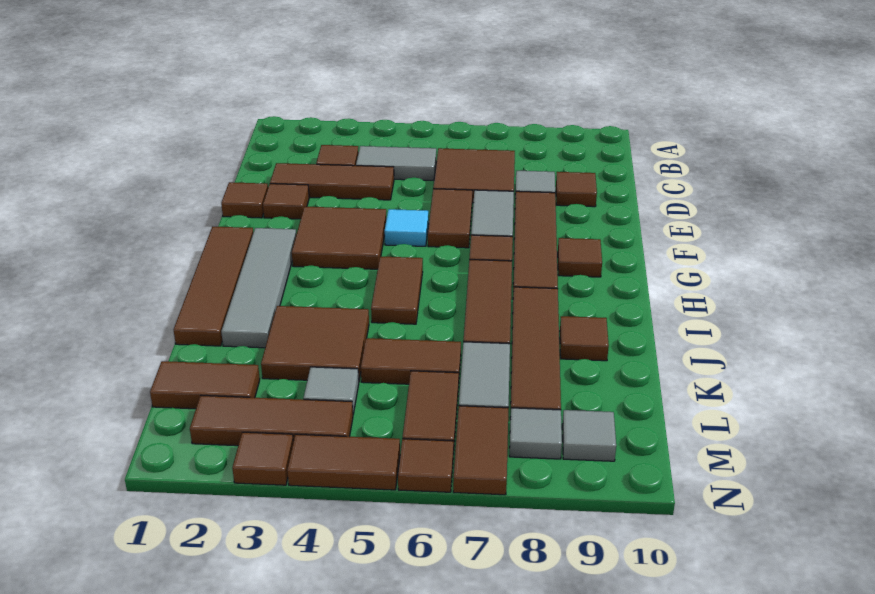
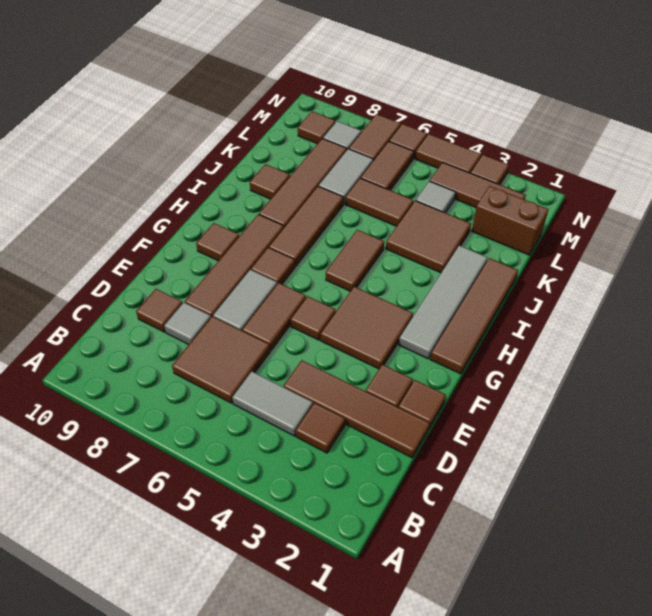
brown 1x3 tile [270,163,394,200] -> brown 1x4 tile [283,360,430,458]
cyan 1x1 tile [384,209,429,246] -> brown 1x1 tile [291,296,336,340]
brown 1x2 tile [150,361,260,409] -> brown 1x2 brick [472,186,549,255]
grey 1x1 tile [562,410,616,461] -> brown 1x1 tile [298,111,336,144]

